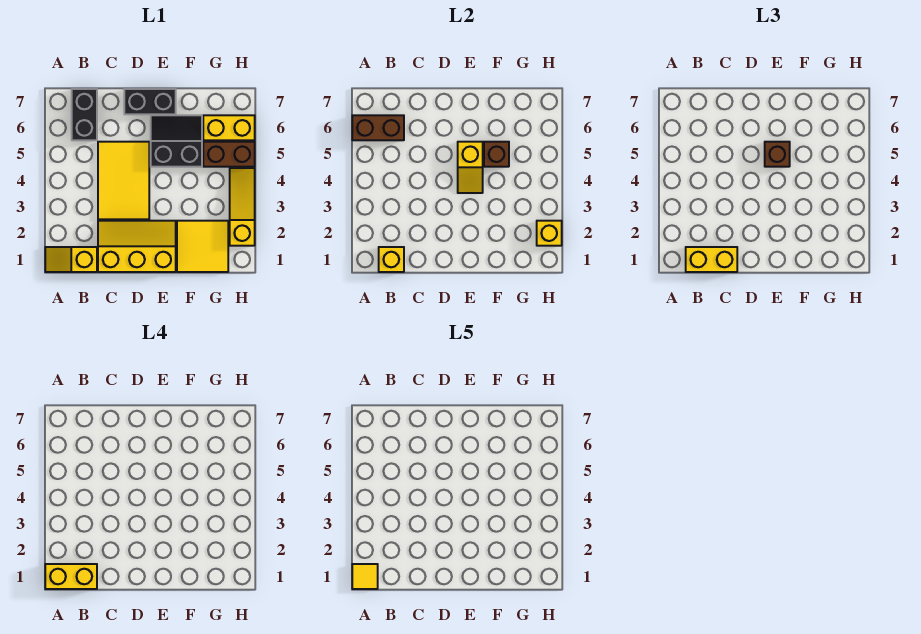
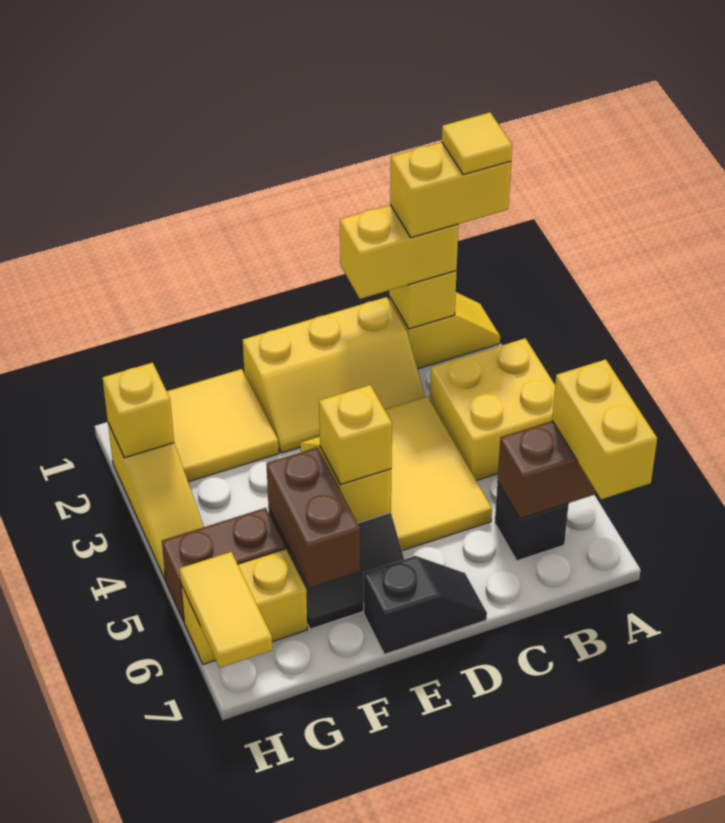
none -> yellow 2x2 brick [430,338,555,480]
none -> yellow 1x2 brick [552,359,657,499]
black 1x2 brick [72,89,97,140] -> black 1x1 brick [495,481,569,561]
black 1x2 brick [124,89,176,114] -> black 1x2 slope [364,556,487,654]
brown 1x1 brick [765,142,790,167] -> yellow 1x1 brick [319,385,392,485]
brown 1x1 brick [484,142,509,167] -> brown 1x2 brick [266,447,360,587]
none -> yellow 1x2 tile [179,552,273,668]

